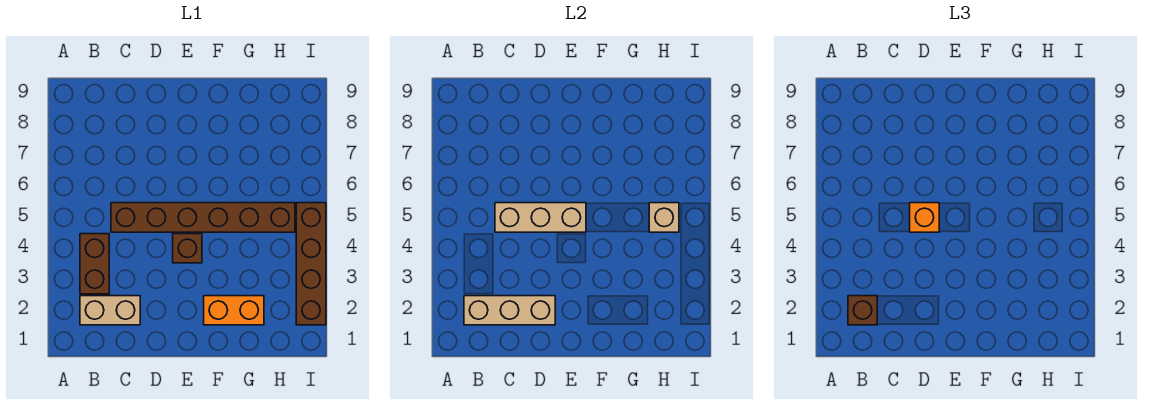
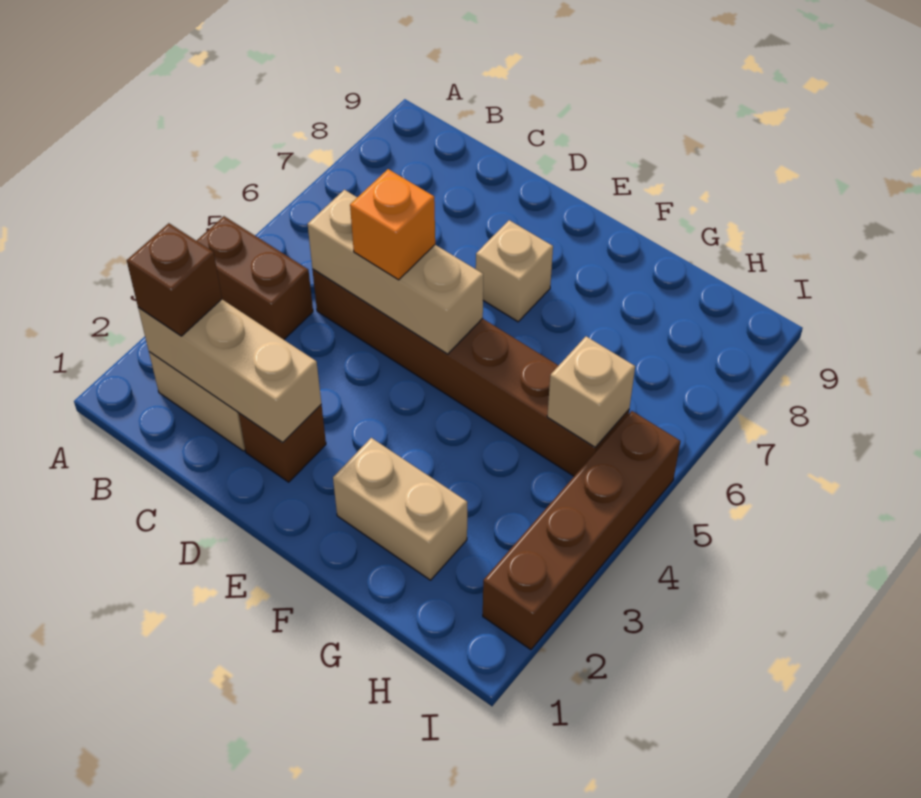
brown 1x2 brick [80,234,109,294] -> brown 1x2 brick turned to [197,216,313,340]
brown 1x1 brick [173,234,202,263] -> brown 1x1 brick moved to [239,405,326,482]
none -> tan 1x1 brick [476,220,553,322]
orange 1x2 brick [204,296,264,325] -> tan 1x2 brick [333,438,467,580]

